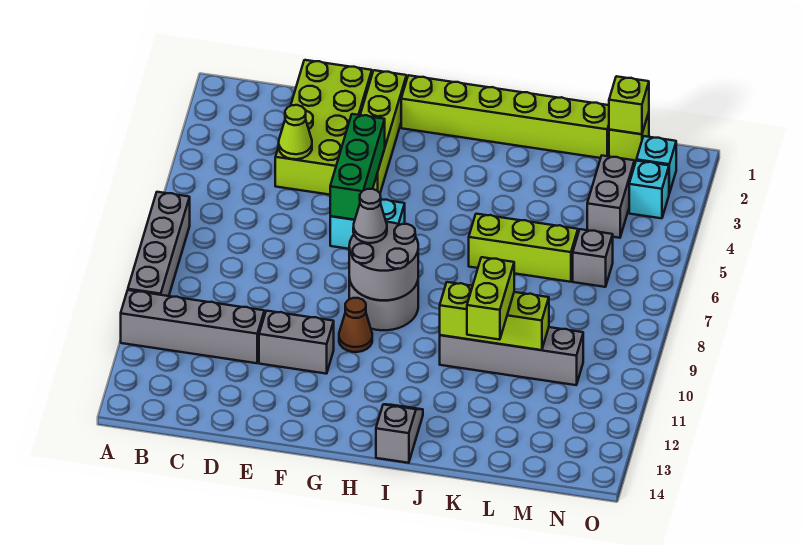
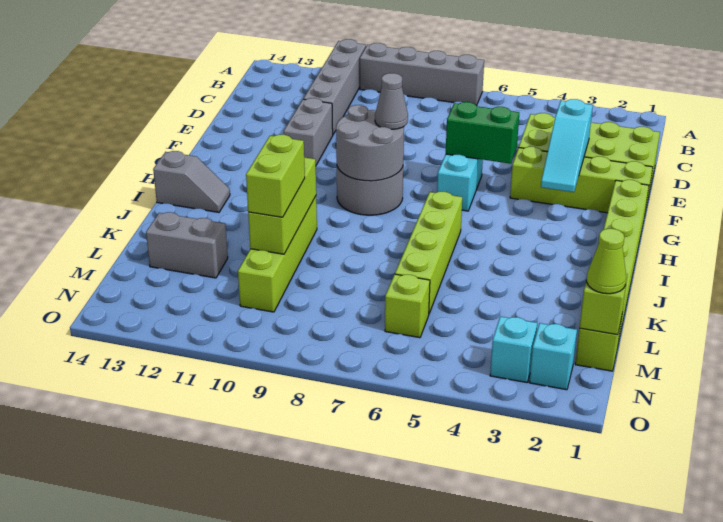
lime 1x1 cone [278,105,312,159] -> lime 1x1 cone moved to [587,229,626,294]
none -> cyan 1x3 slope [541,99,593,192]
green 1x3 brick [330,114,385,220] -> green 1x2 brick [446,102,519,164]
brown 1x1 cone [339,298,372,352] -> none
lime 1x3 brick [469,214,578,282] -> lime 1x4 brick [395,192,462,313]
grey 1x4 brick [440,327,583,385] -> lime 1x4 brick [238,196,317,312]
lime 1x2 brick [467,257,514,340] -> lime 1x2 brick turned to [246,135,305,217]
grey 1x2 brick [587,156,634,238] -> grey 1x2 brick moved to [146,212,228,278]
grey 1x1 brick [573,229,613,287] -> lime 1x1 brick [385,274,430,338]

